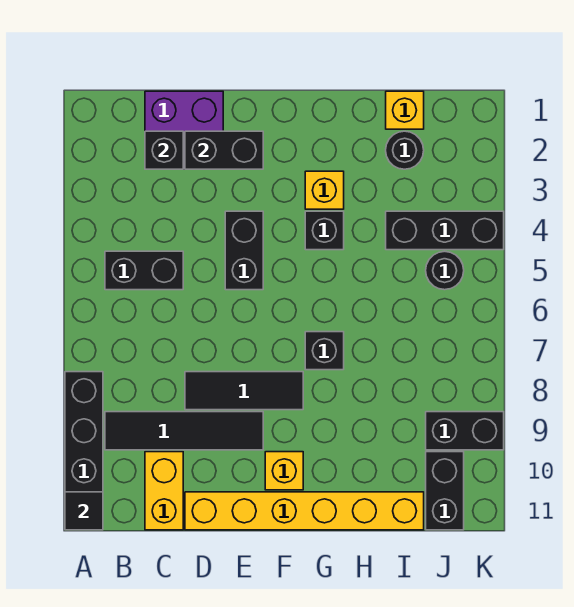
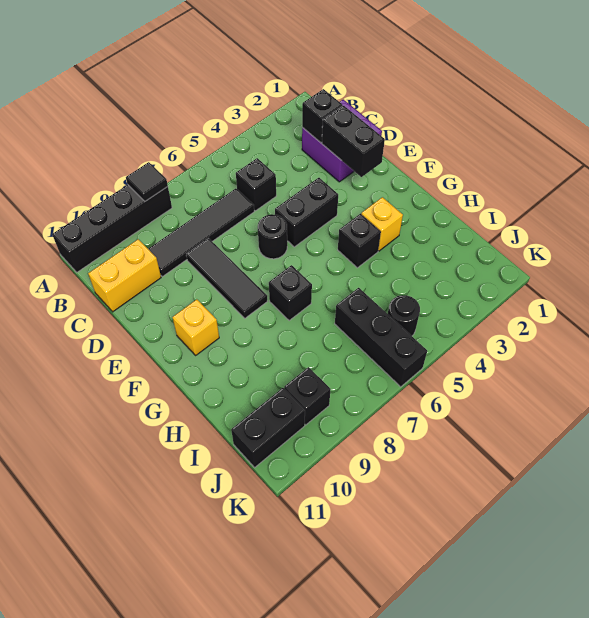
black 1x1 tile [65,492,103,530] -> black 1x1 tile moved to [126,162,168,201]
black 1x2 brick [105,251,183,290] -> black 1x1 brick [236,158,276,211]
black 1x4 tile [105,412,263,450] -> black 1x4 tile turned to [149,189,254,277]
yellow 1x6 brick [185,492,424,530] -> none
yellow 1x1 brick [386,91,424,129] -> none
black 1x1 round brick [386,131,424,169] -> black 1x1 round brick moved to [258,214,287,259]
black 1x3 brick [386,211,504,250] -> black 1x3 brick moved to [335,288,427,387]
black 1x2 brick [426,412,504,450] -> black 1x1 brick [284,367,331,425]

